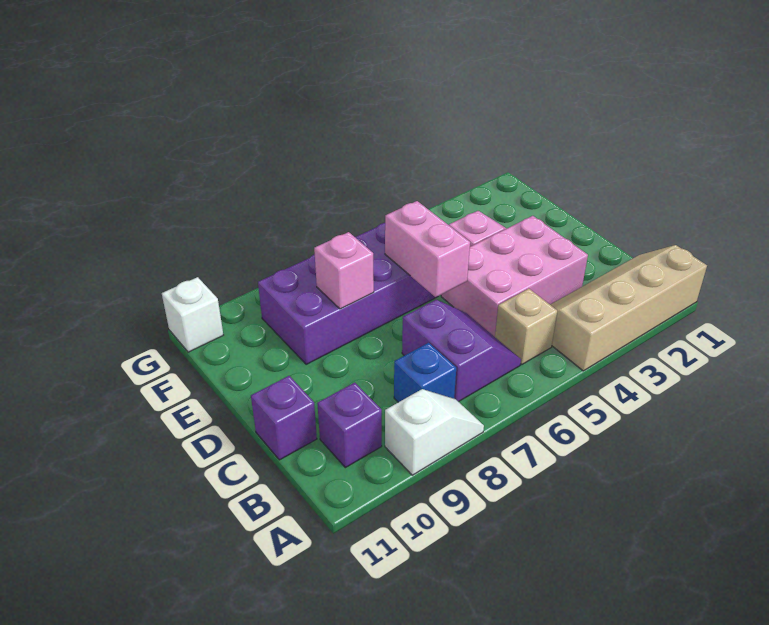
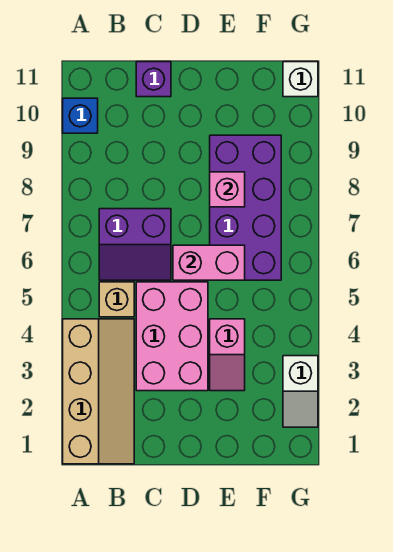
white 1x2 slope [385,389,484,475] -> white 1x2 slope moved to [283,356,318,427]
blue 1x1 brick [394,343,456,402] -> blue 1x1 brick moved to [63,98,98,133]
purple 1x1 brick [317,383,382,468] -> none

